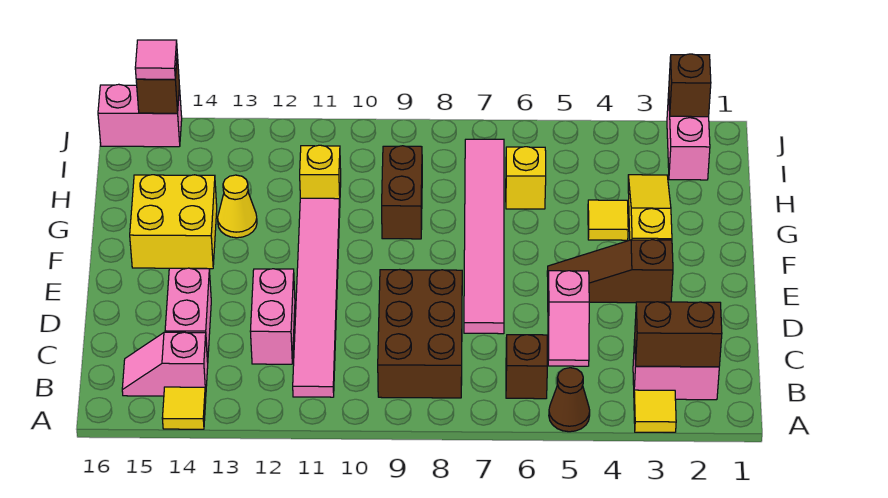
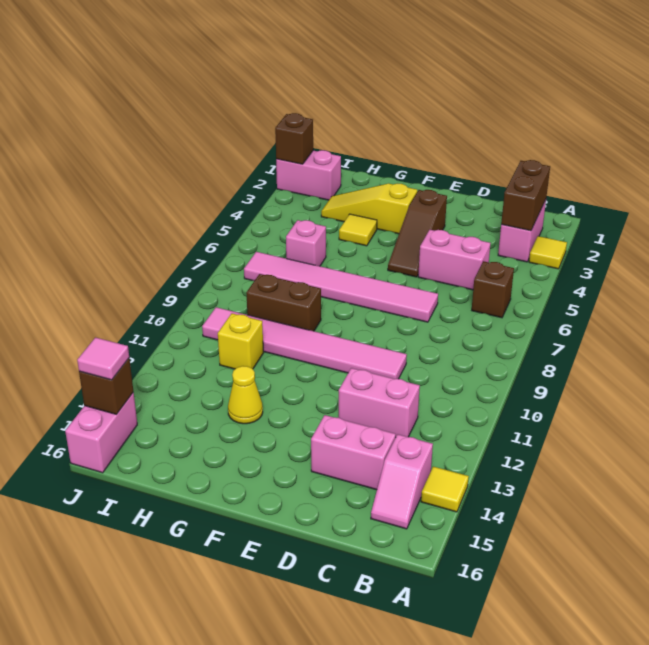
brown 1x1 cone [549,368,590,432] -> none
brown 2x3 brick [378,270,462,398] -> none
pink 1x6 tile [293,198,340,397] -> pink 1x6 tile moved to [202,307,407,379]
pink 1x2 slope [548,271,589,366] -> pink 1x2 brick [418,230,491,290]
yellow 2x2 brick [130,175,217,269] -> none
yellow 1x1 brick [506,147,546,209] -> pink 1x1 brick [286,220,326,266]

